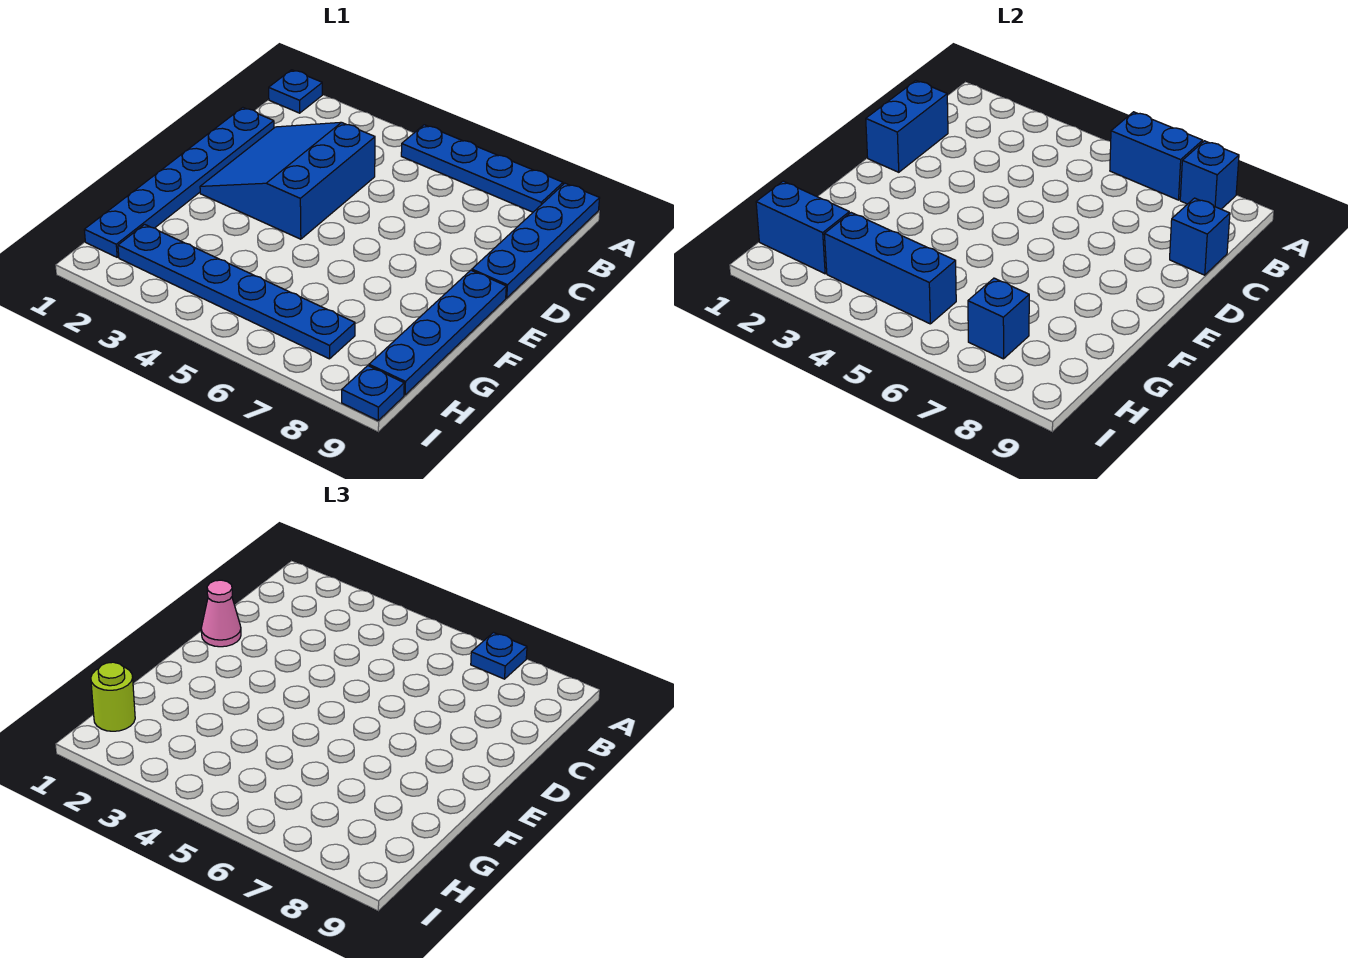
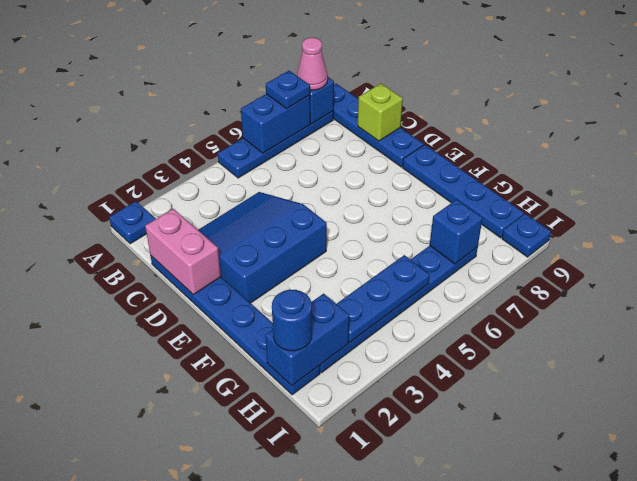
blue 1x2 brick [866,81,948,172] -> pink 1x2 brick [145,209,221,295]
blue 3x3 slope [200,122,375,239] -> blue 3x3 slope turned to [198,192,327,303]
blue 1x1 brick [1170,198,1230,275] -> lime 1x1 brick [358,83,403,141]
pink 1x1 cone [201,580,241,647] -> pink 1x1 cone moved to [297,38,328,90]
lime 1x1 round brick [91,662,135,731] -> blue 1x1 round brick [272,290,312,351]
blue 1x3 brick [824,213,956,324] -> blue 1x3 plate [337,255,430,342]

